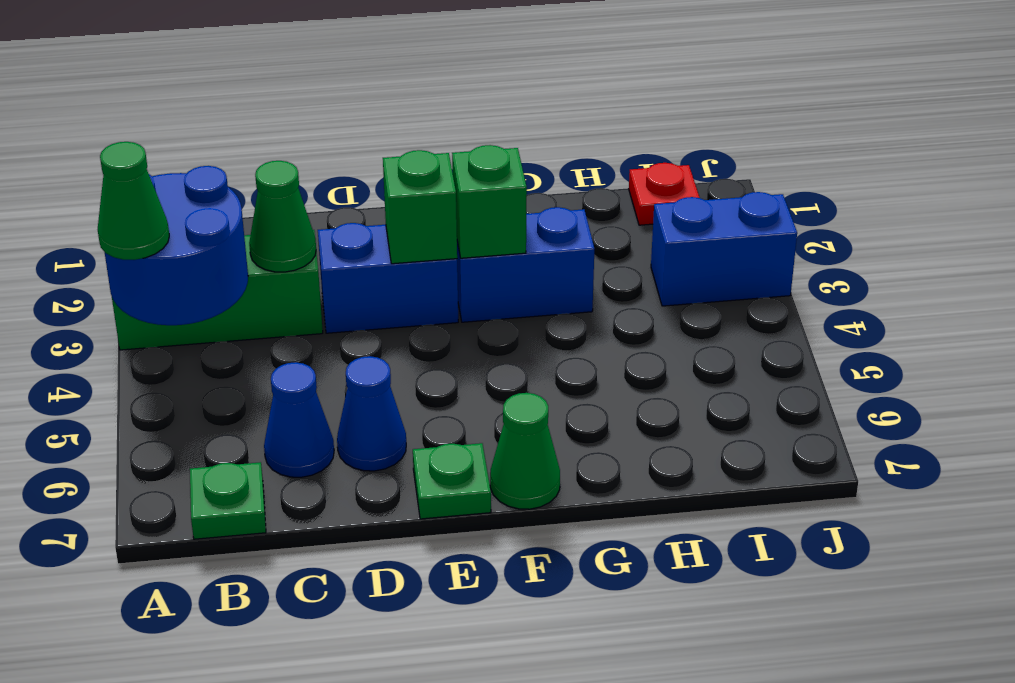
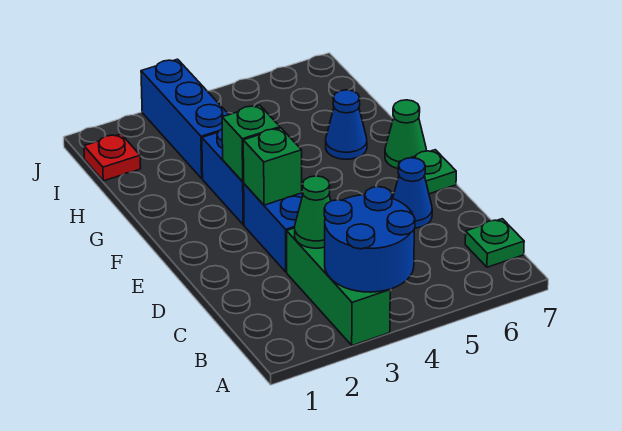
green 1x1 cone [98,142,169,260] -> none
blue 1x1 cone [264,362,334,477] -> blue 1x1 cone moved to [326,90,367,159]
blue 1x2 brick [651,192,797,306] -> blue 1x3 brick [141,59,229,178]

